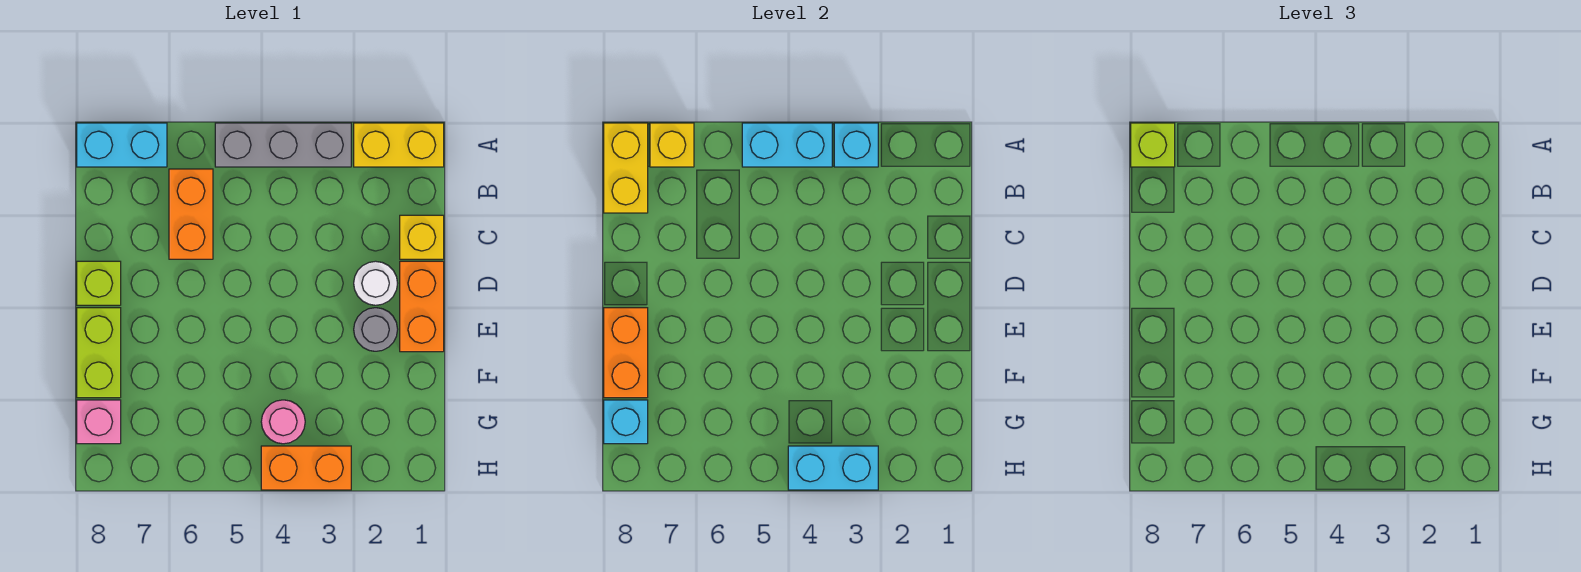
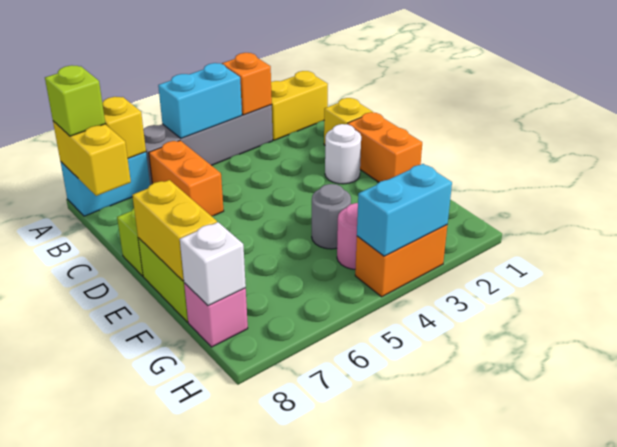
grey 1x3 brick [215,123,351,167] -> grey 1x4 brick [143,105,273,185]
cyan 1x1 brick [834,123,878,167] -> orange 1x1 brick [222,53,272,115]
grey 1x1 round brick [354,308,398,351] -> grey 1x1 round brick moved to [312,184,351,249]
orange 1x2 brick [604,308,648,398] -> yellow 1x2 brick [132,180,217,281]
cyan 1x1 brick [604,400,648,444] -> white 1x1 brick [180,222,246,306]

